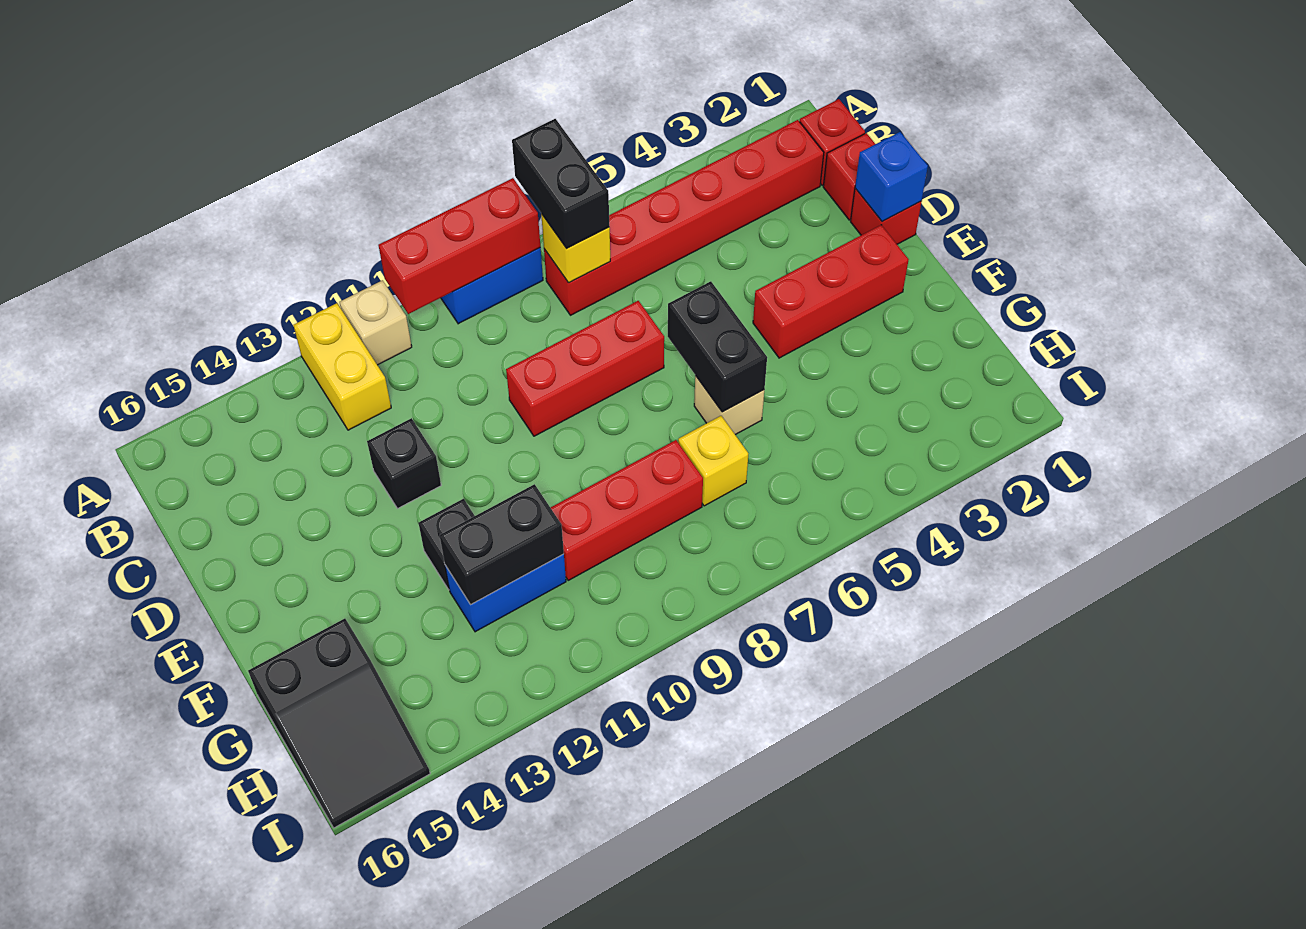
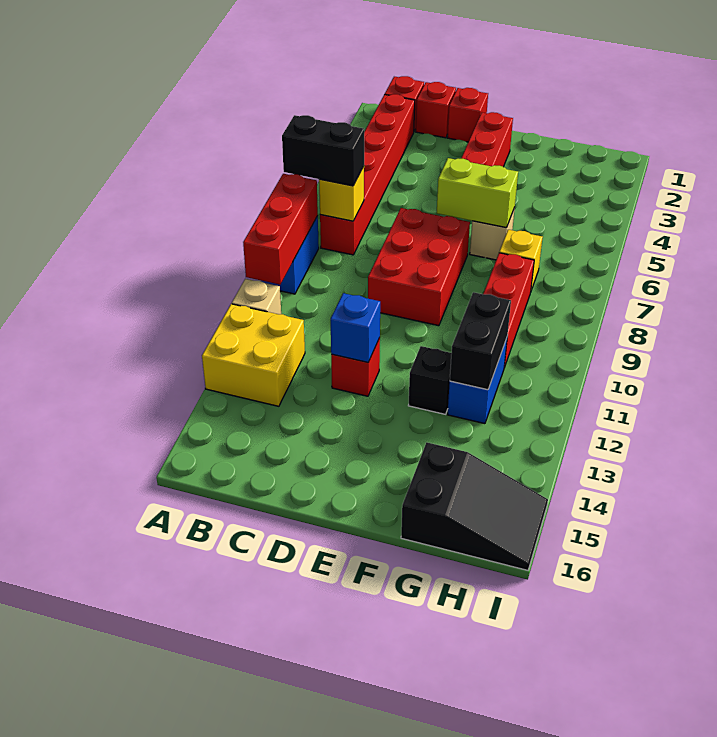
yellow 1x2 brick [294,303,391,430] -> yellow 2x2 brick [202,304,305,406]
blue 1x1 brick [855,132,928,221] -> blue 1x1 brick moved to [331,293,380,362]
red 1x3 brick [506,301,664,436] -> red 2x3 brick [368,208,470,326]
black 1x1 brick [367,418,441,509] -> red 1x1 brick [331,337,380,396]
black 1x2 brick [668,281,767,412] -> lime 1x2 brick [437,158,518,228]

